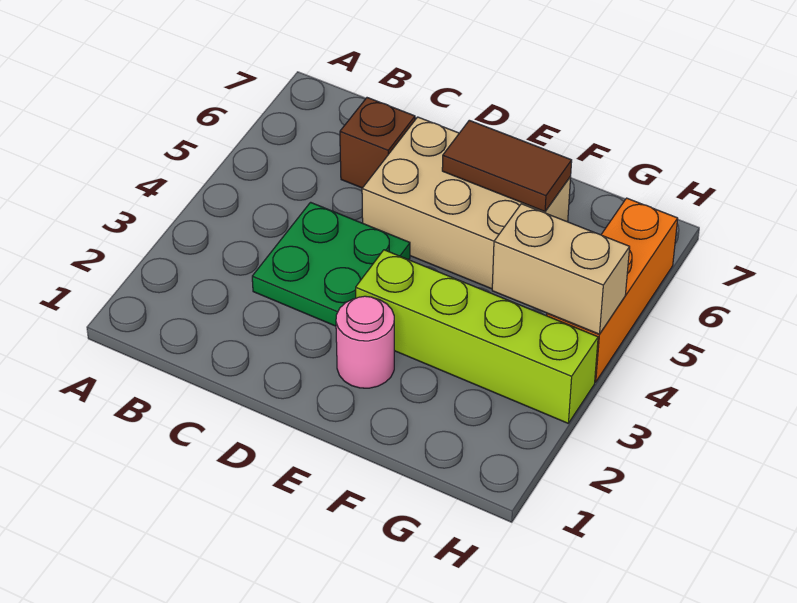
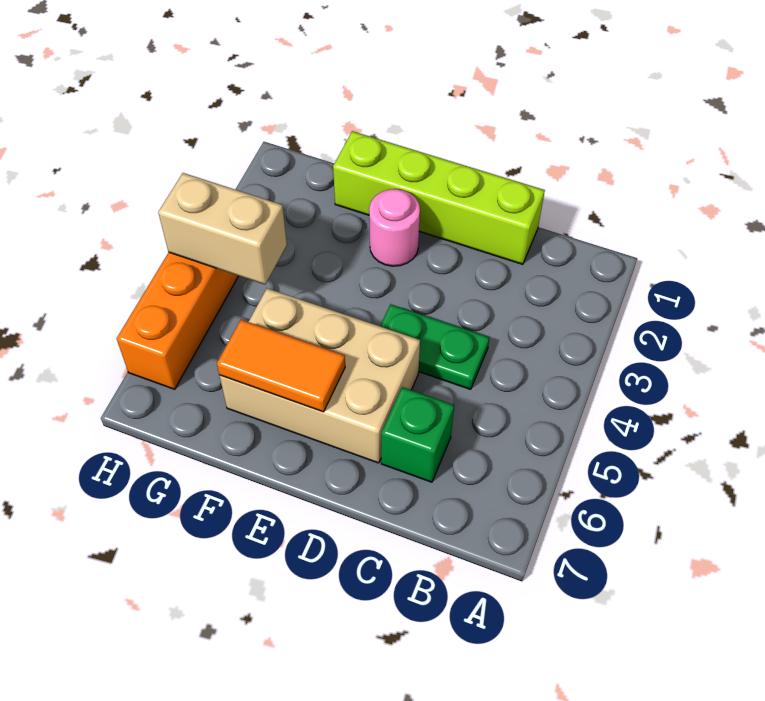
green 2x2 plate [252,202,410,326] -> green 1x2 plate [380,304,489,389]
brown 1x1 brick [340,98,415,188] -> green 1x1 brick [381,387,454,482]
lime 1x4 brick [356,250,598,423] -> lime 1x4 brick moved to [333,131,545,264]
brown 1x2 tile [442,120,572,211] -> orange 1x2 tile [217,320,345,412]

